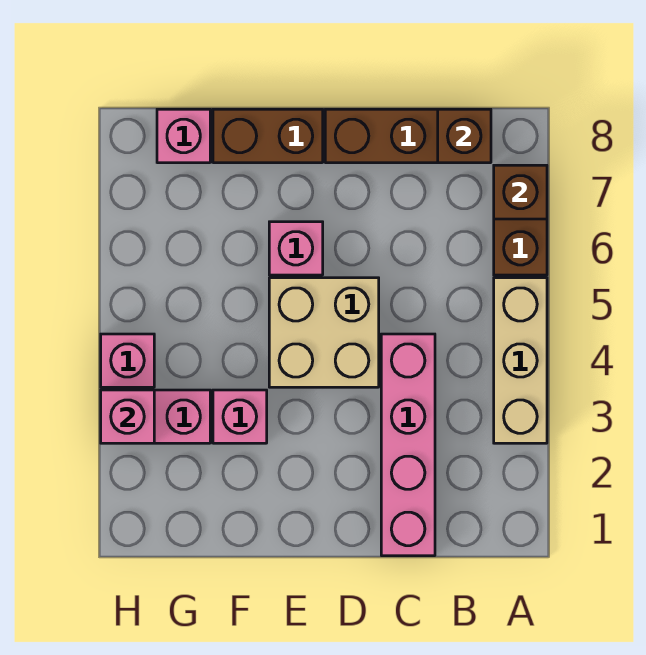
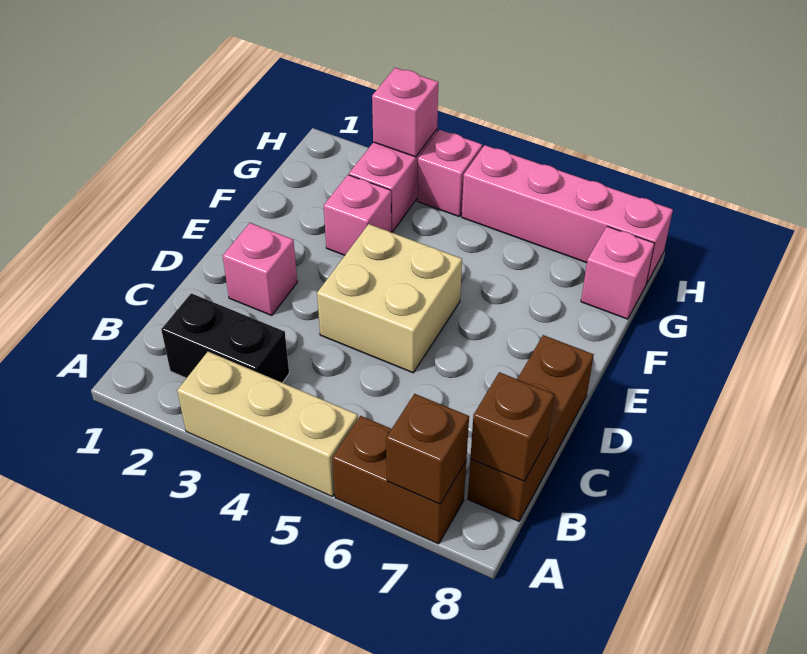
none -> black 1x2 brick [161,293,289,383]
pink 1x4 brick [381,334,435,556] -> pink 1x4 brick moved to [462,145,673,284]
pink 1x1 brick [269,222,323,275] -> pink 1x1 brick moved to [223,223,297,316]
brown 1x2 brick [213,109,323,163] -> none

